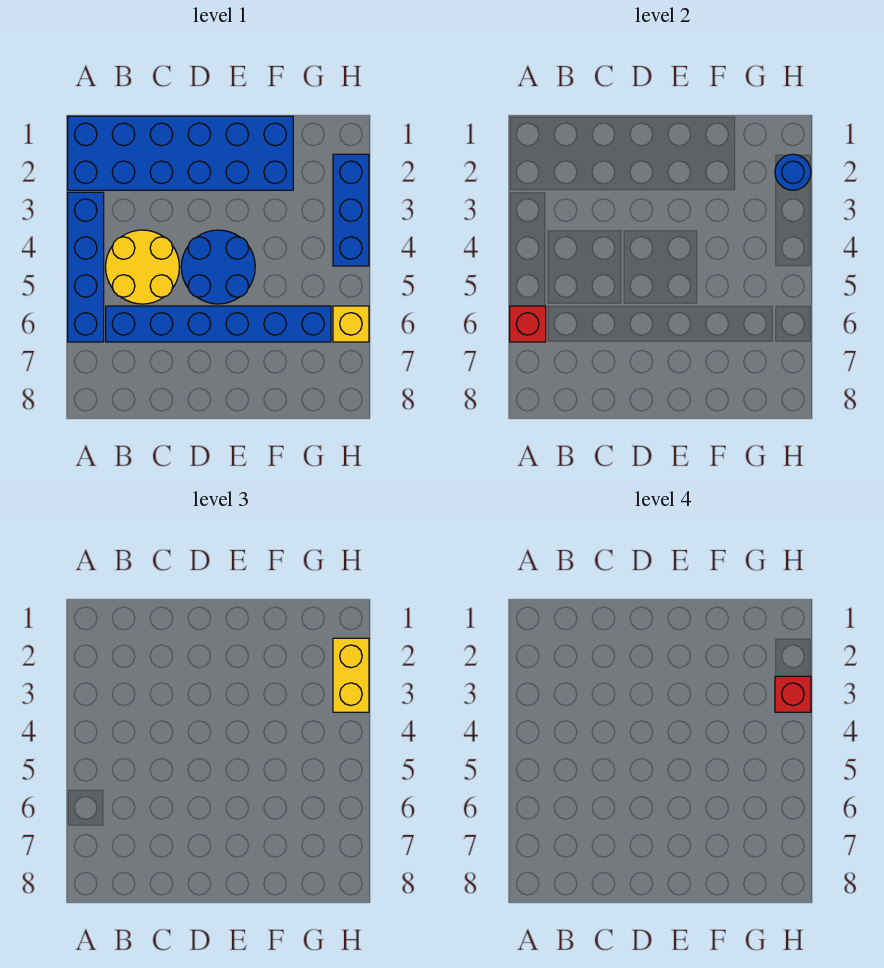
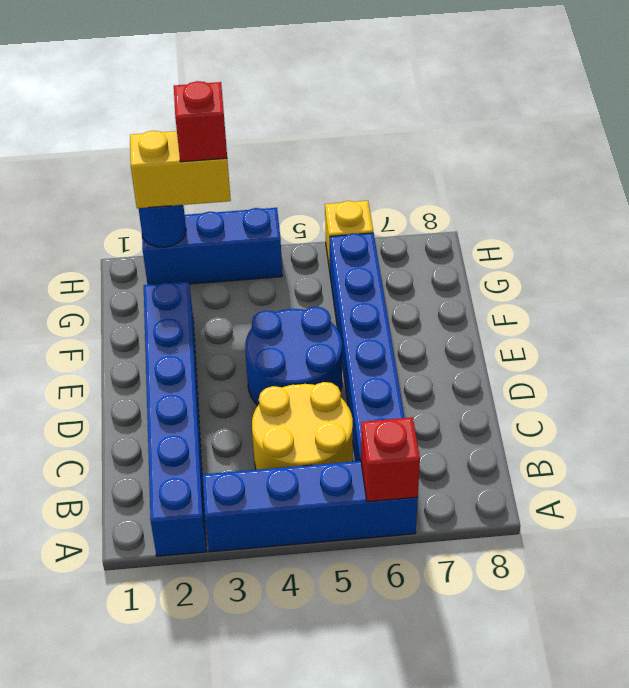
blue 2x6 brick [68,116,293,190] -> blue 1x6 brick [144,282,207,556]

